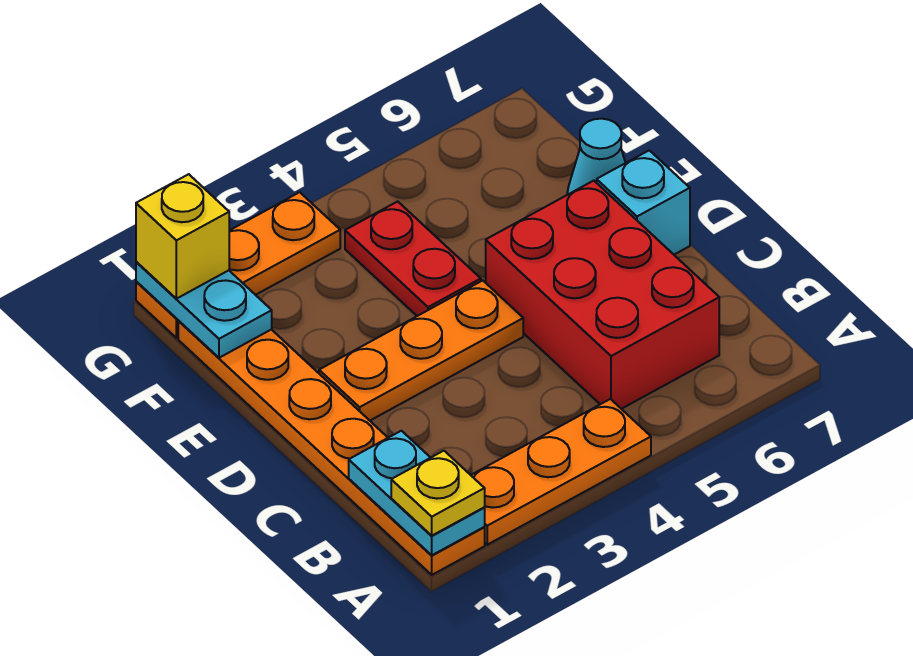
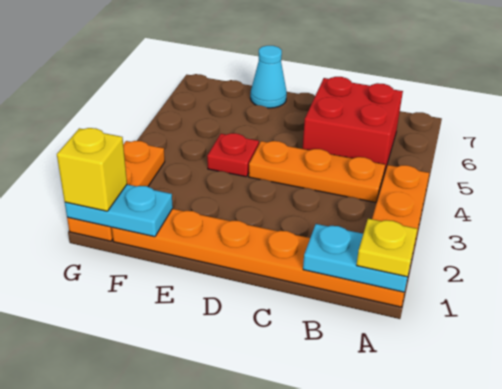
red 2x3 brick [486,181,719,409] -> red 2x2 brick [303,77,403,174]
orange 1x3 plate [319,281,523,421] -> orange 1x3 plate turned to [249,141,385,203]
cyan 1x1 brick [597,150,690,255] -> none
red 1x2 plate [345,201,481,316] -> red 1x1 plate [207,133,259,177]

